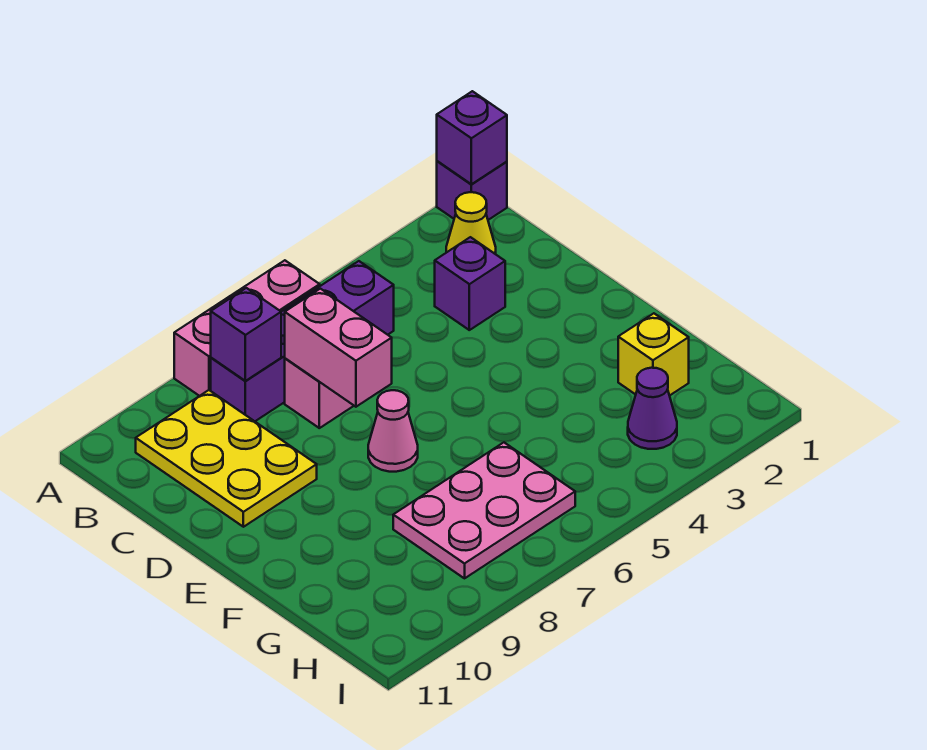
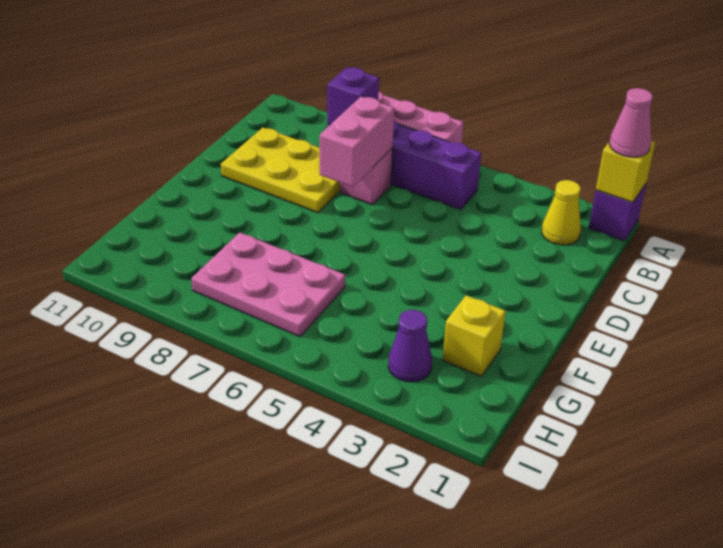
purple 1x1 brick [437,91,507,184] -> yellow 1x1 brick [596,141,655,202]
yellow 2x3 plate [136,390,317,527] -> yellow 2x3 plate turned to [221,128,340,213]
purple 1x1 brick [435,237,505,330] -> none
pink 1x1 cone [368,390,418,472] -> pink 1x1 cone moved to [609,88,653,157]

